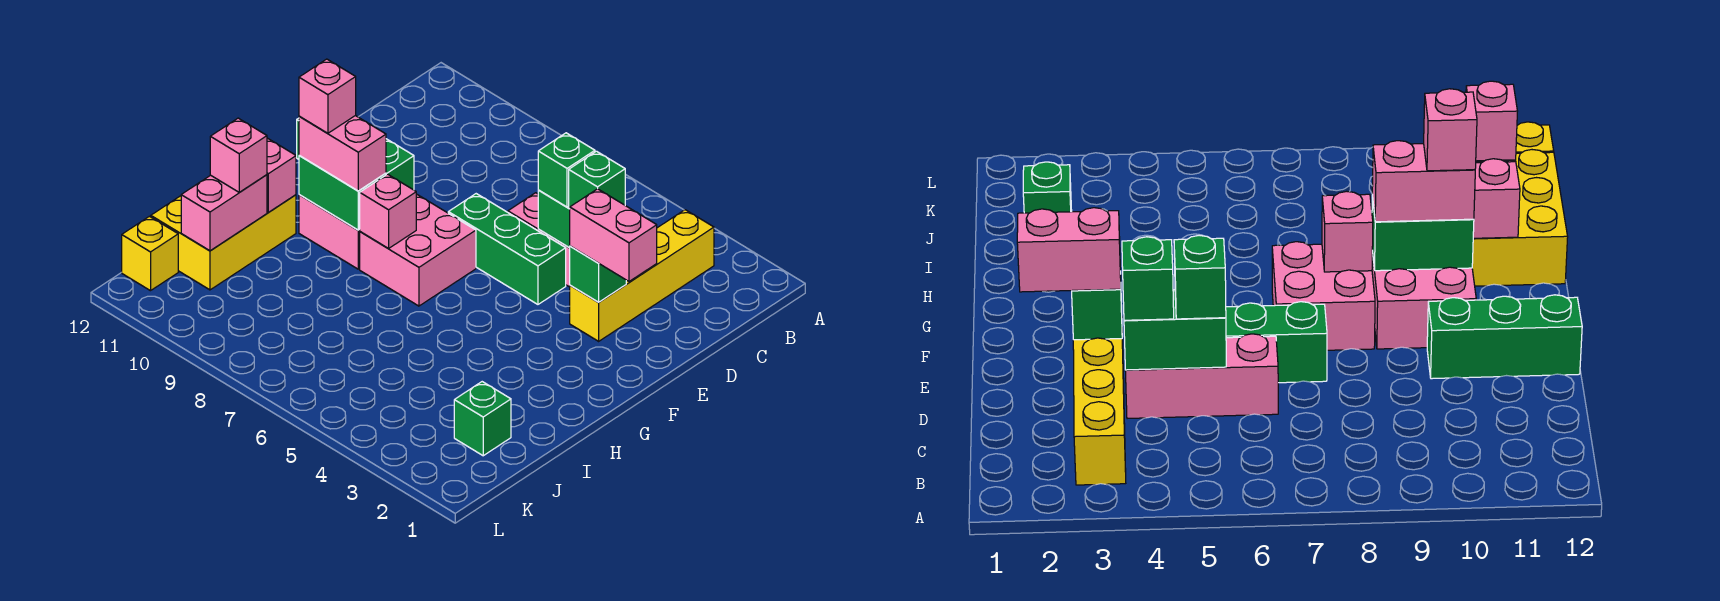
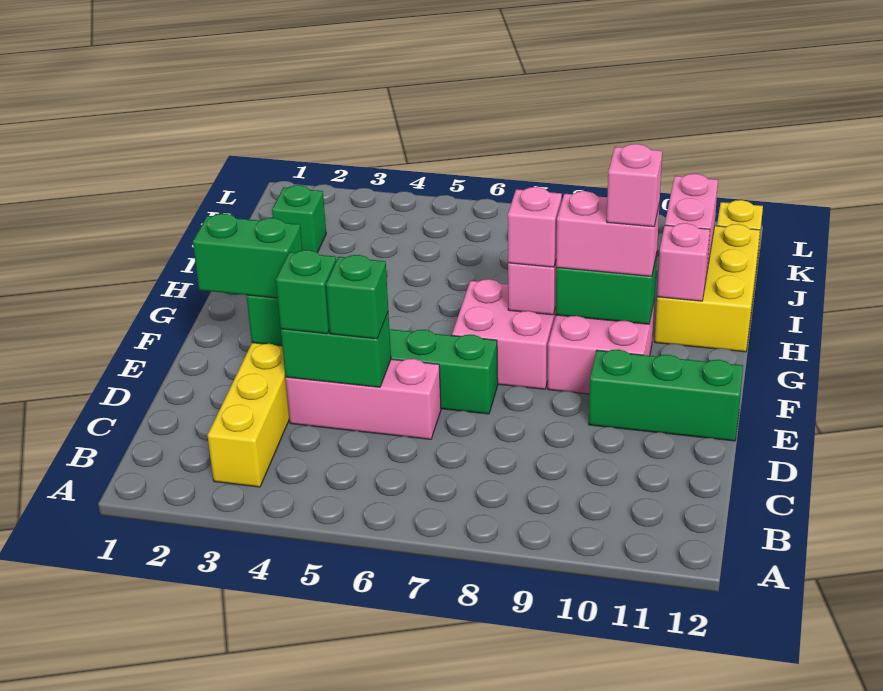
pink 1x2 brick [570,189,657,281] -> green 1x2 brick [193,214,302,298]
pink 1x1 brick [210,118,267,192] -> pink 1x1 brick moved to [508,187,562,267]

